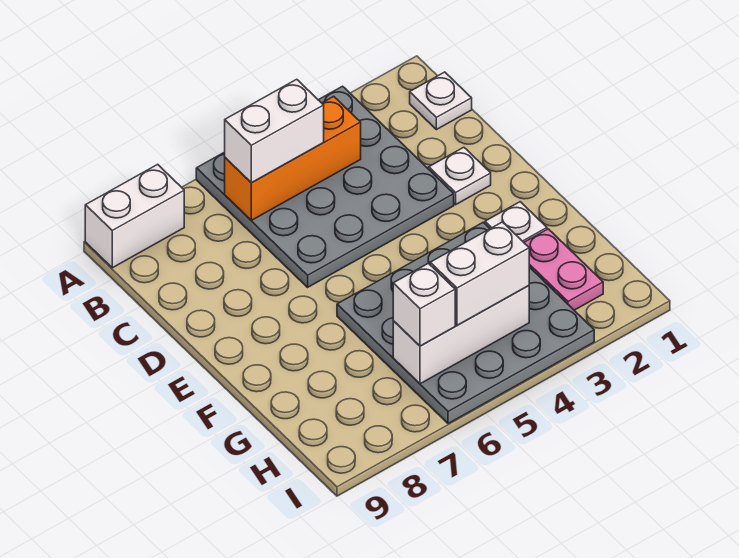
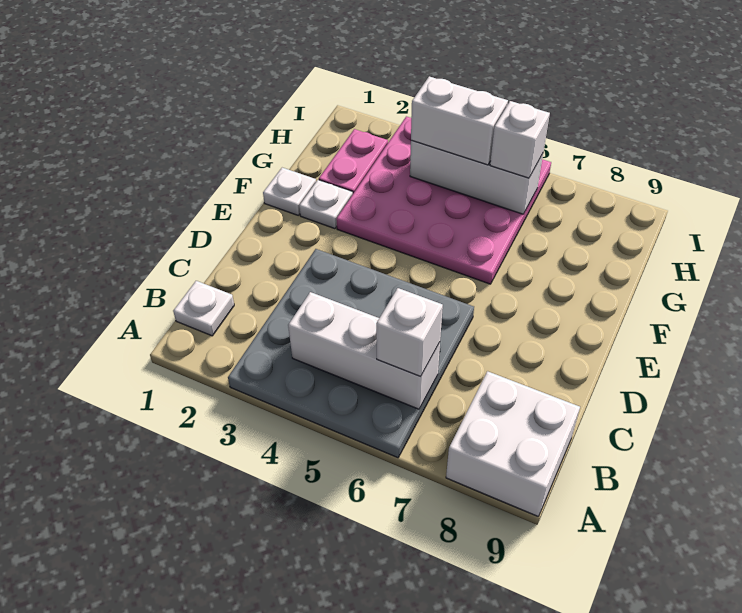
white 1x2 brick [85,164,184,268] -> white 2x2 brick [446,371,580,516]
orange 1x3 brick [225,96,361,220] -> white 1x3 brick [288,292,440,409]
white 1x2 brick [225,79,324,183] -> white 1x1 brick [376,288,443,377]
white 1x1 plate [429,147,491,205] -> white 1x1 plate moved to [263,168,316,216]
grey 4x4 plate [337,222,594,424] -> pink 4x4 plate [336,116,551,284]

